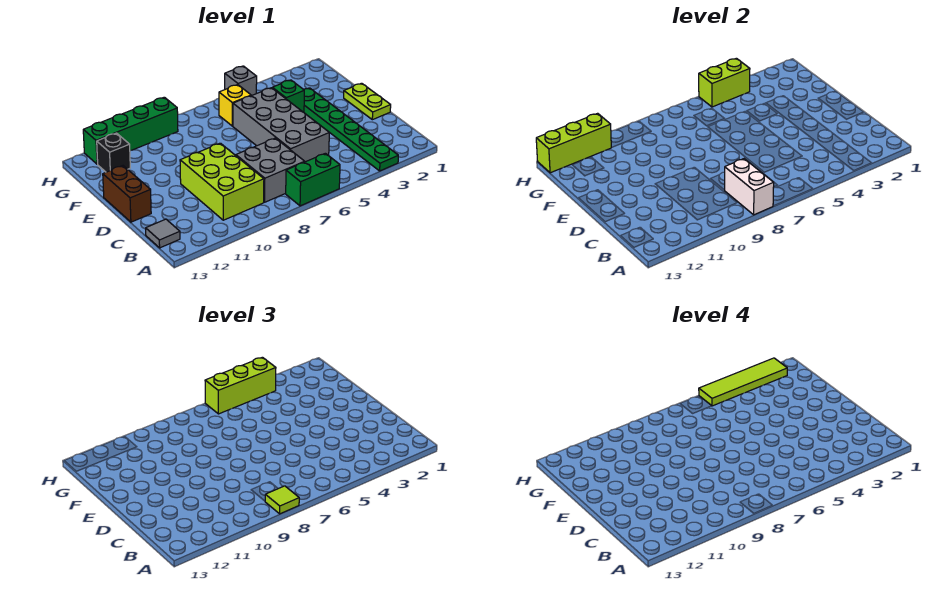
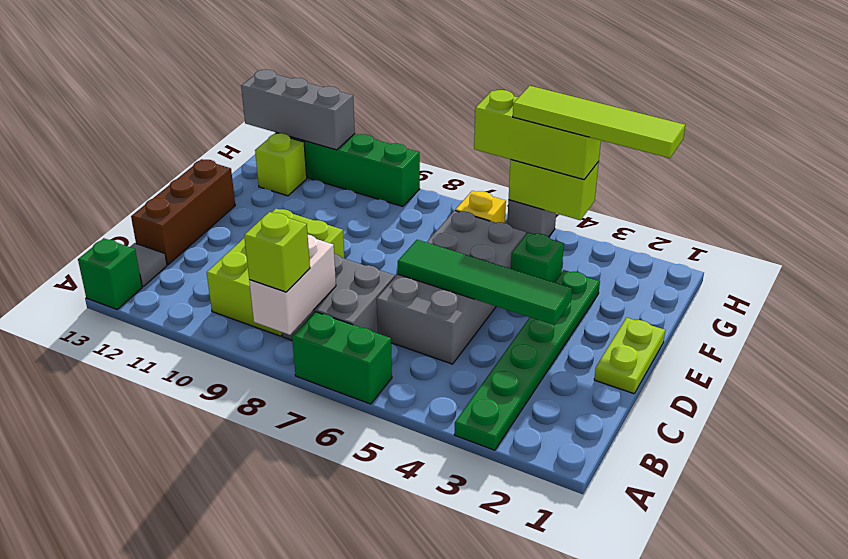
lime 1x1 tile [265,486,299,514] -> lime 1x1 brick [244,212,310,292]
none -> green 1x1 brick [78,238,142,309]
none -> green 1x4 tile [398,240,572,325]
brown 1x2 brick [103,166,151,222] -> brown 1x3 brick [131,159,235,265]
black 1x1 brick [97,133,130,172] -> lime 1x1 brick [255,133,307,196]
lime 1x3 brick [536,113,611,173] -> grey 1x3 brick [241,70,355,150]

